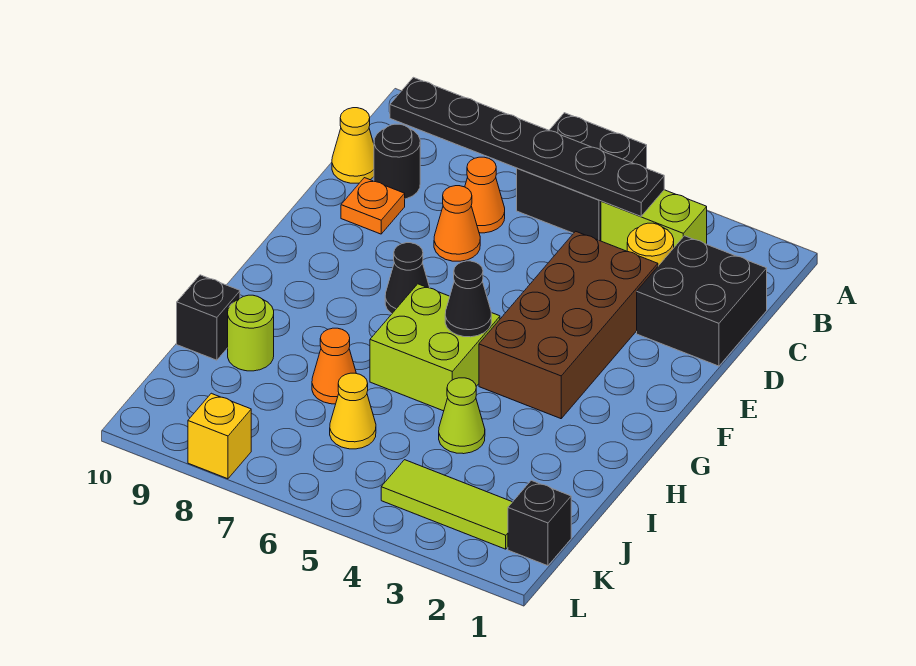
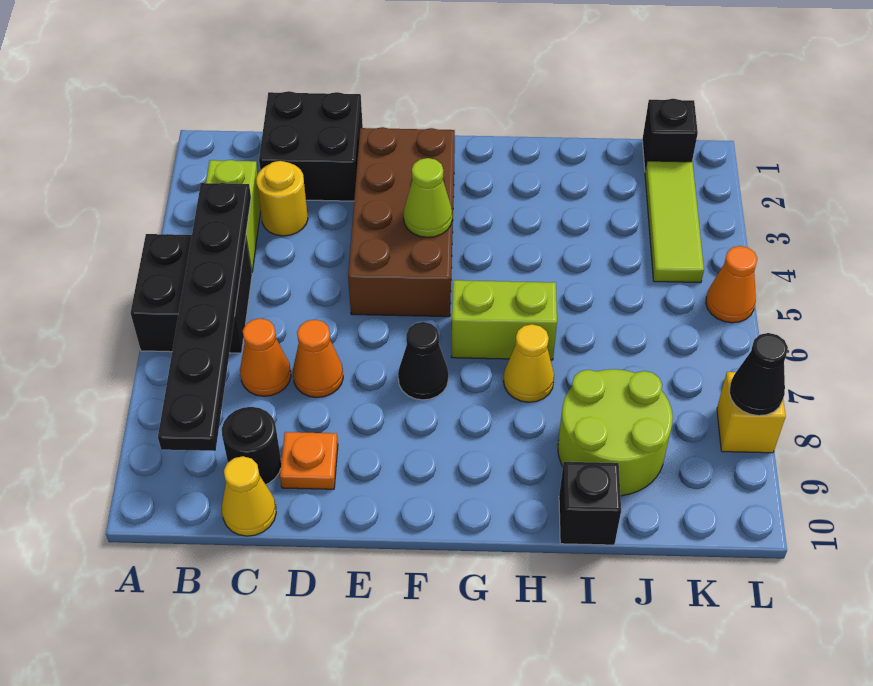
brown 2x4 brick [479,231,658,419] -> brown 2x4 brick turned to [348,127,455,317]
lime 2x2 brick [370,284,500,411] -> lime 1x2 brick [451,280,557,360]
black 1x1 cone [445,261,491,337] -> black 1x1 cone moved to [729,333,788,416]
lime 1x1 cone [439,378,485,454] -> lime 1x1 cone moved to [404,158,452,237]
orange 1x1 cone [312,328,356,404] -> orange 1x1 cone moved to [706,246,757,323]
lime 1x1 round brick [228,295,274,371] -> lime 2x2 round brick [558,369,673,496]
yellow 1x1 cone [330,373,376,449] -> yellow 1x1 cone moved to [504,324,554,402]

